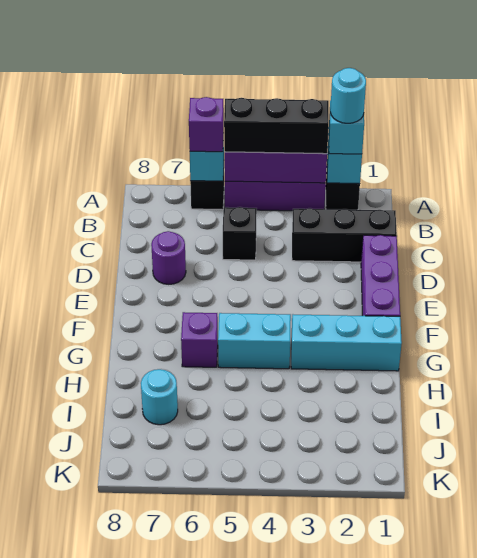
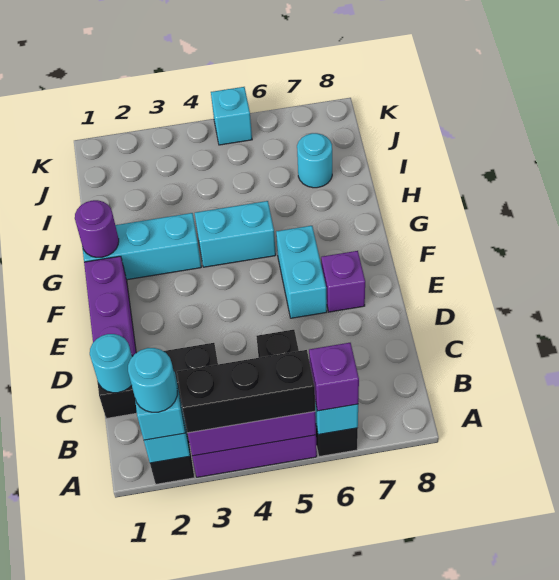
none -> cyan 1x1 round brick [90,334,132,393]
purple 1x1 round brick [151,231,186,284] -> purple 1x1 round brick moved to [75,200,119,257]
none -> cyan 1x2 brick [276,226,327,318]
purple 1x1 brick [181,312,218,367] -> purple 1x1 brick moved to [321,251,365,312]
none -> cyan 1x1 brick [211,87,252,145]

